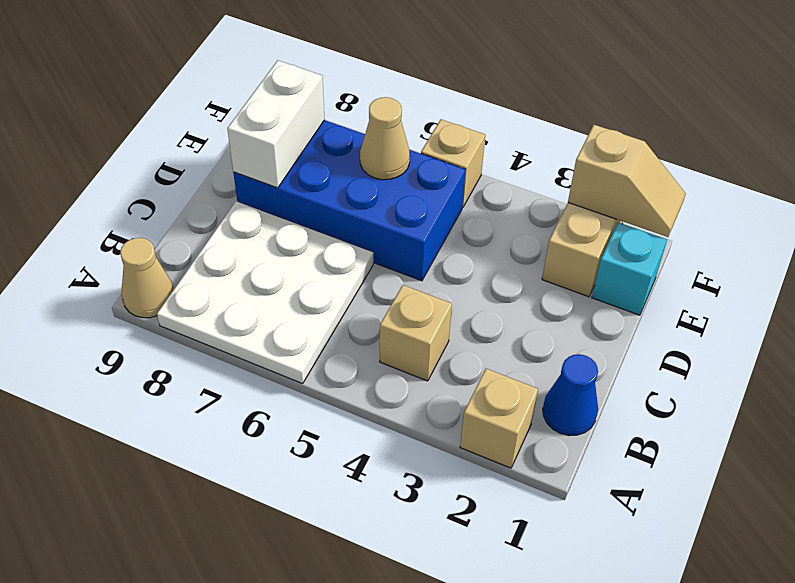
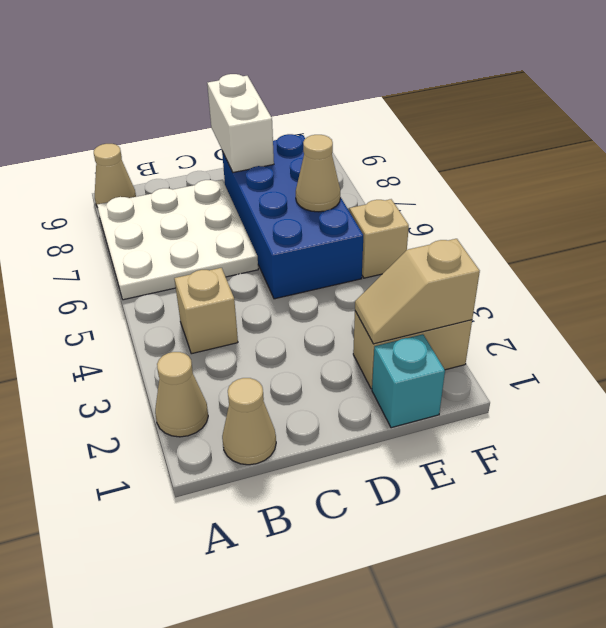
tan 1x1 brick [460,369,538,468] -> tan 1x1 cone [155,352,208,437]
blue 1x1 cone [543,354,598,435] -> tan 1x1 cone [222,378,276,465]
white 1x2 brick [227,61,325,188] -> white 1x2 brick turned to [207,74,274,172]
tan 1x2 slope [568,125,686,237] -> tan 1x2 slope turned to [355,239,480,344]

